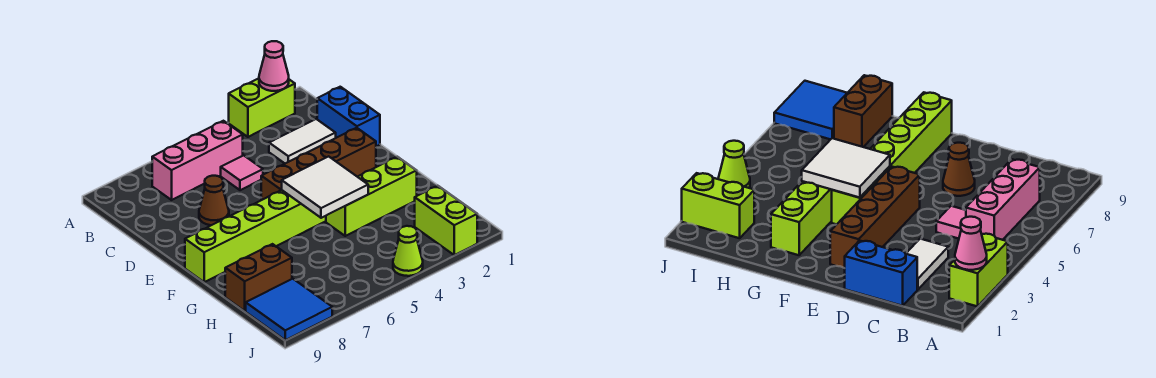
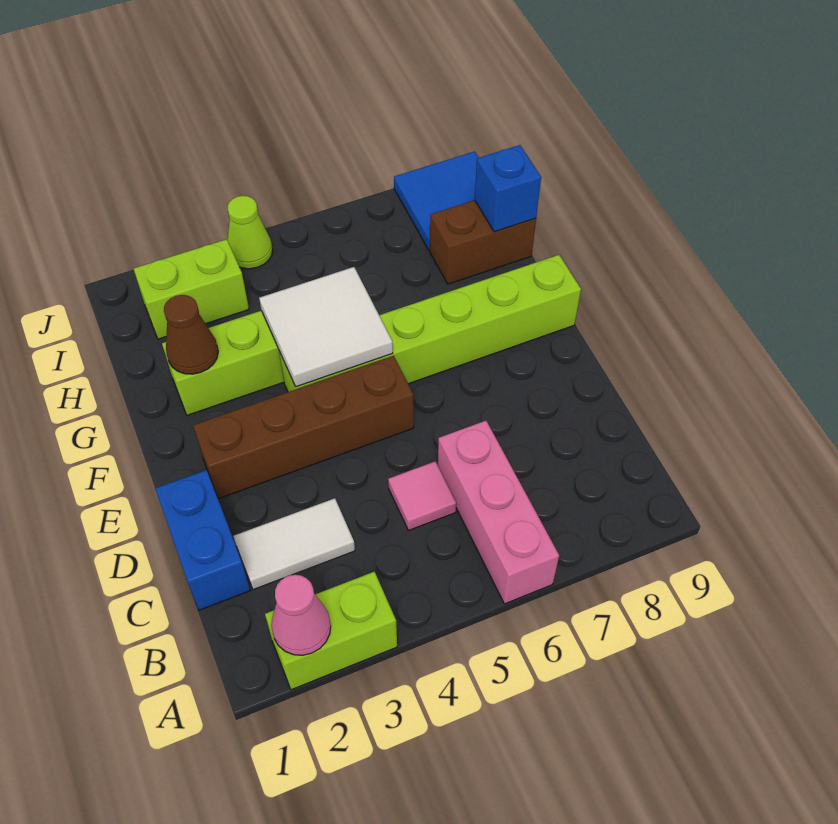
pink 1x3 brick [152,121,243,200] -> pink 1x3 brick turned to [438,421,559,604]
brown 1x1 cone [199,176,229,225] -> brown 1x1 cone moved to [164,295,218,374]
none -> blue 1x1 brick [475,145,541,232]
lime 1x2 brick [415,186,477,255] -> lime 1x2 brick turned to [134,239,249,339]

